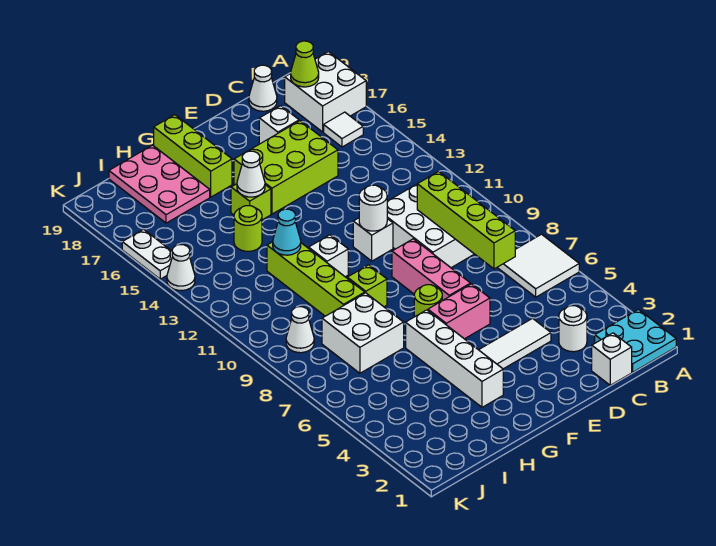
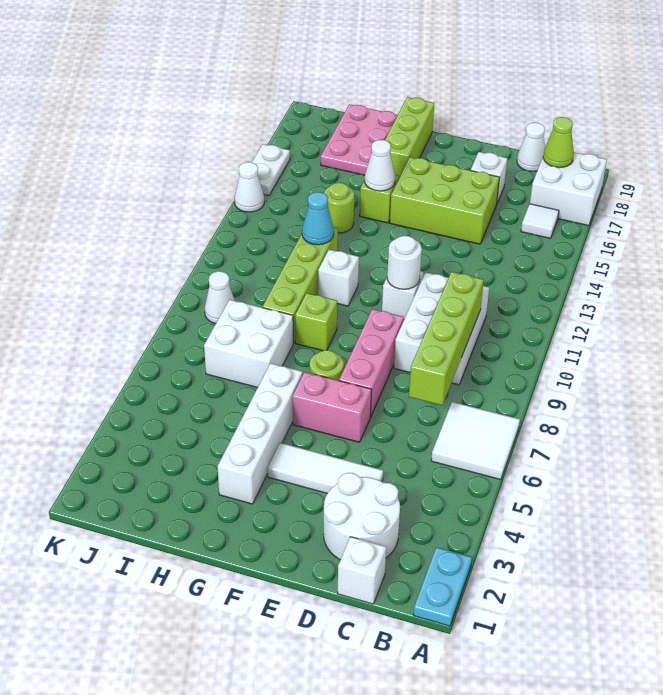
cyan 2x2 plate [595,309,676,372] -> cyan 1x2 plate [413,547,472,626]
white 1x1 round brick [559,306,587,352] -> white 2x2 round brick [324,473,400,560]

